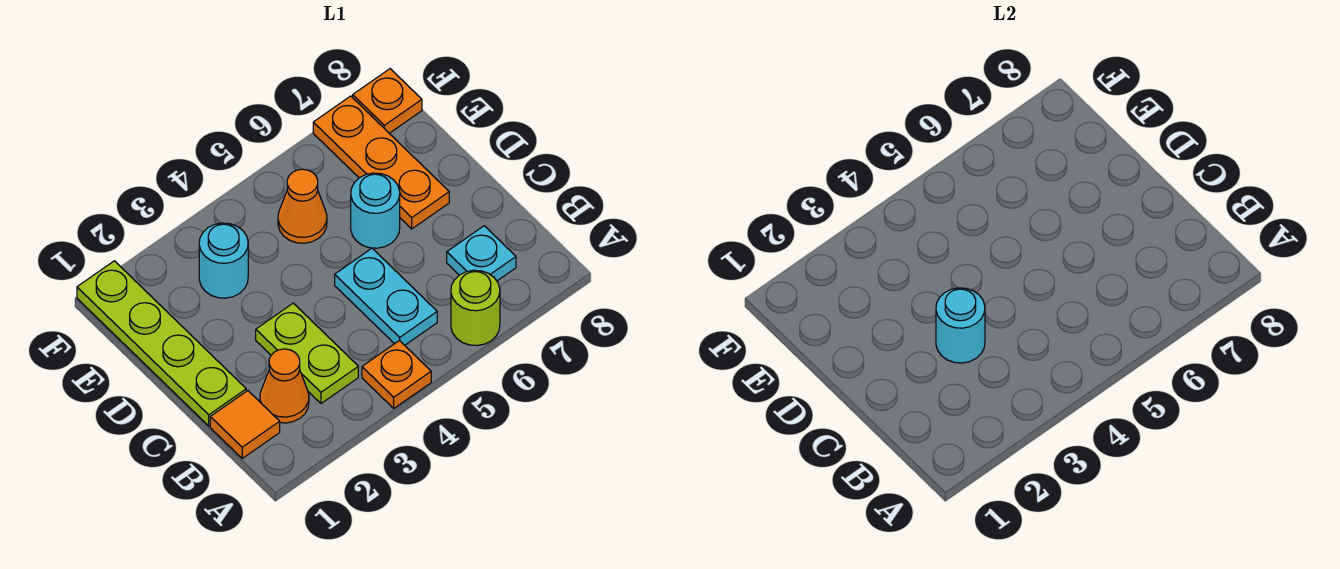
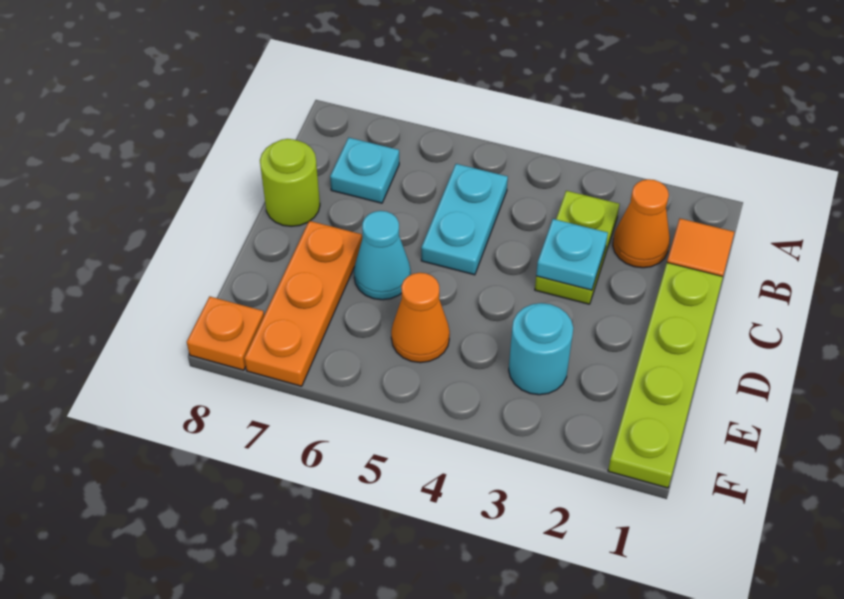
orange 1x1 plate [362,340,431,408] -> none
lime 1x1 round brick [451,270,500,345] -> lime 1x1 round brick moved to [260,139,320,226]
cyan 1x1 round brick [936,288,985,363] -> cyan 1x1 plate [536,219,608,290]
cyan 1x1 round brick [351,173,400,248] -> cyan 1x1 cone [354,211,411,300]

